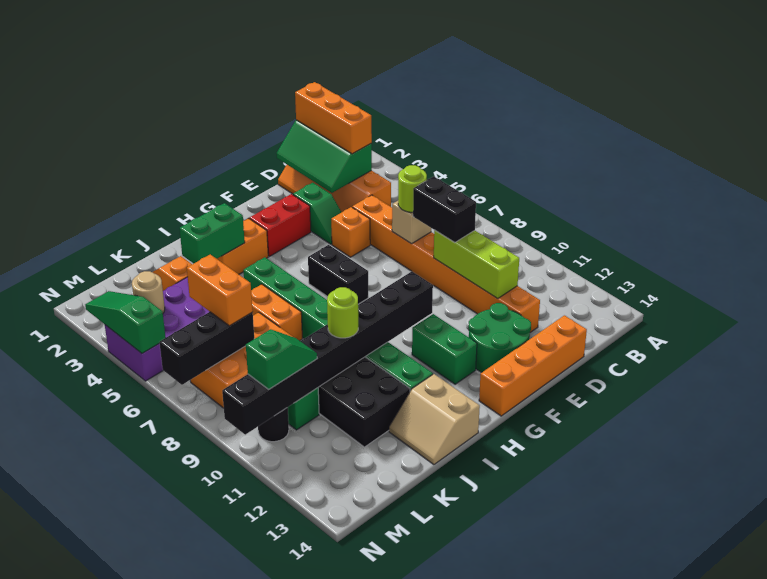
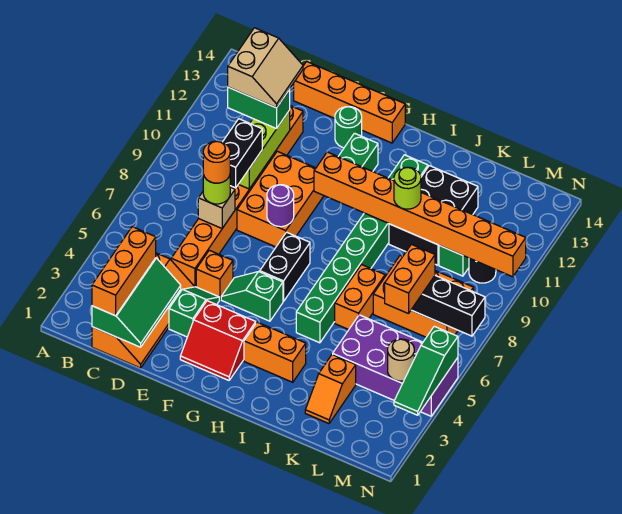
none -> orange 1x1 round brick [203,141,230,183]
none -> orange 2x3 brick [237,151,324,247]
green 2x2 round brick [468,303,531,372] -> green 1x1 round brick [335,107,362,148]
none -> purple 1x1 round brick [267,185,294,227]
black 1x8 brick [222,272,433,435] -> orange 1x8 brick [314,152,526,277]
green 1x2 brick [180,203,245,264] -> green 1x2 brick moved to [228,87,290,129]
tan 2x2 slope [389,374,480,465] -> tan 2x2 slope moved to [228,28,303,108]
green 1x2 slope [246,329,317,389] -> green 1x2 slope moved to [221,272,283,321]

